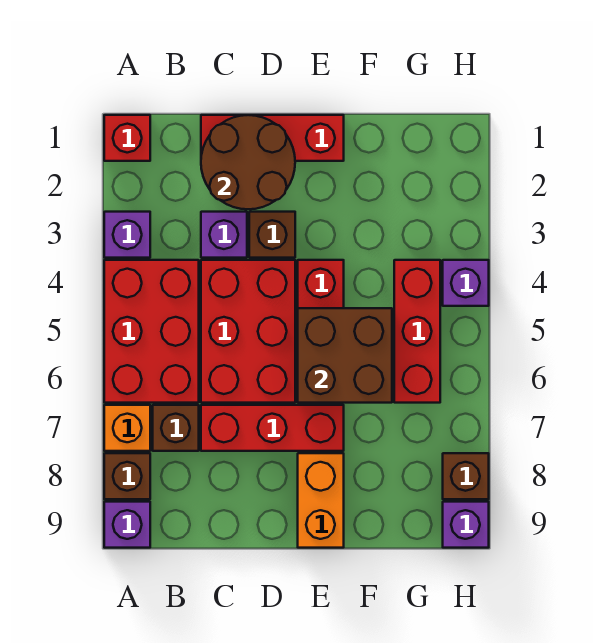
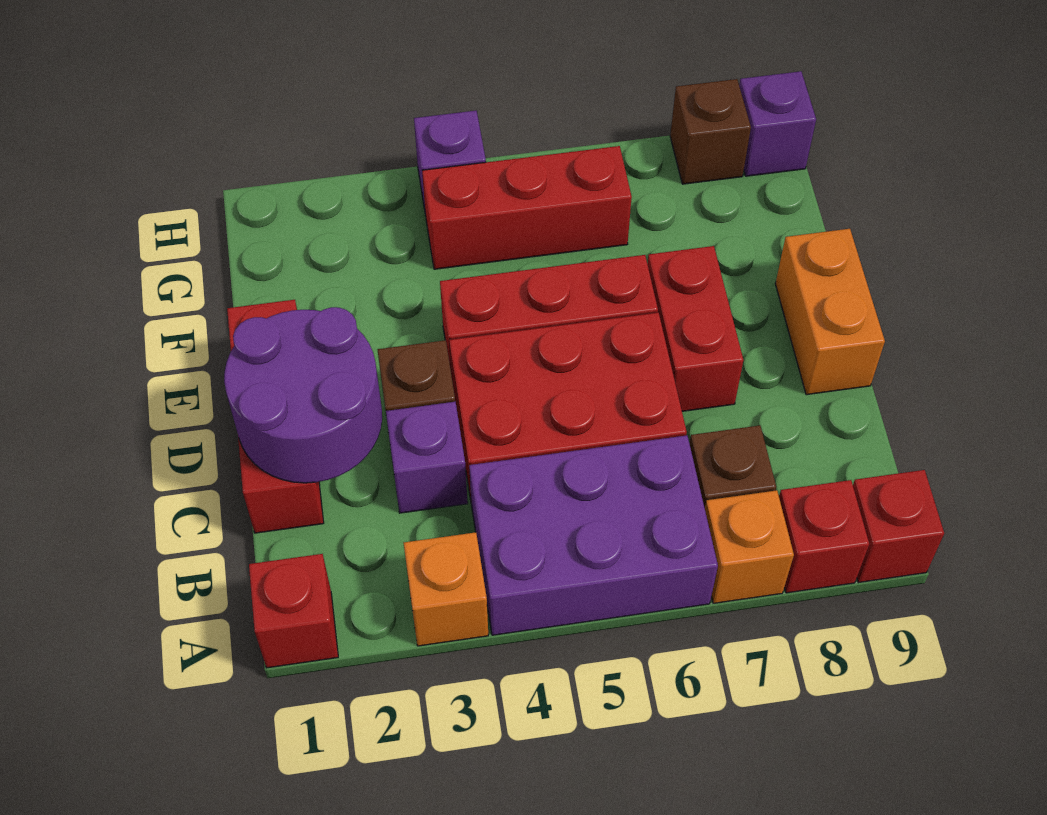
purple 1x1 brick [104,212,150,258] -> orange 1x1 brick [404,532,488,646]
red 2x3 brick [104,260,199,403] -> purple 2x3 brick [469,435,718,635]
brown 1x1 brick [104,453,150,499] -> red 1x1 brick [779,480,869,593]
purple 1x1 brick [104,502,150,548] -> red 1x1 brick [853,470,944,583]
brown 2x2 round brick [201,115,295,209] -> purple 2x2 round brick [224,307,382,483]
red 1x3 brick [201,405,344,451] -> red 1x2 brick [648,246,743,411]
brown 2x2 brick [298,308,392,403] -> none
orange 1x2 brick [298,453,344,548] -> orange 1x2 brick turned to [775,229,885,395]

